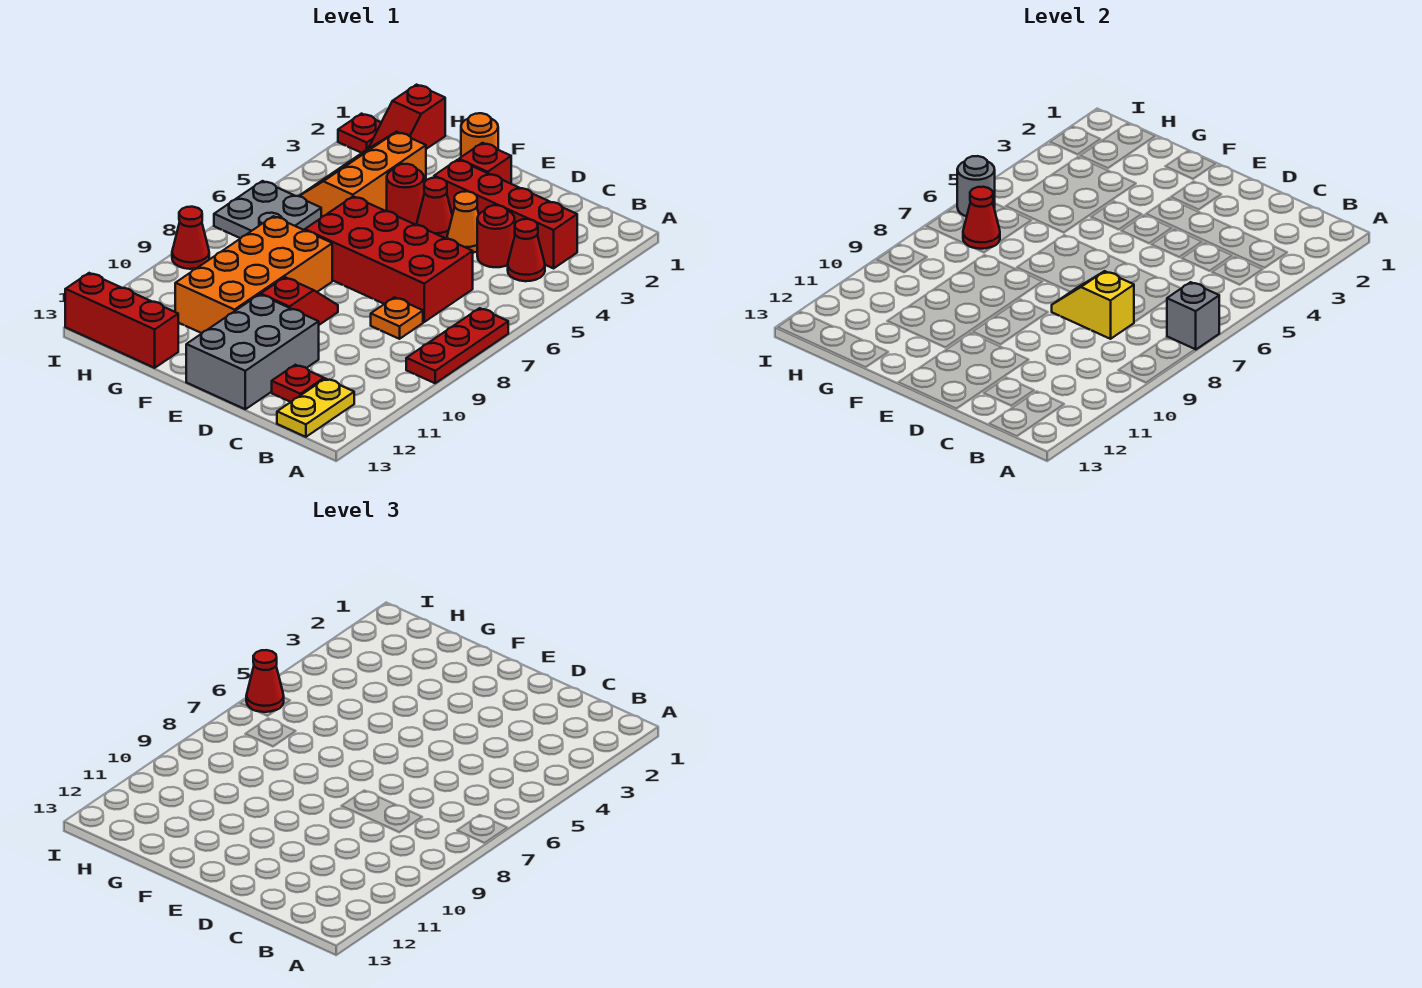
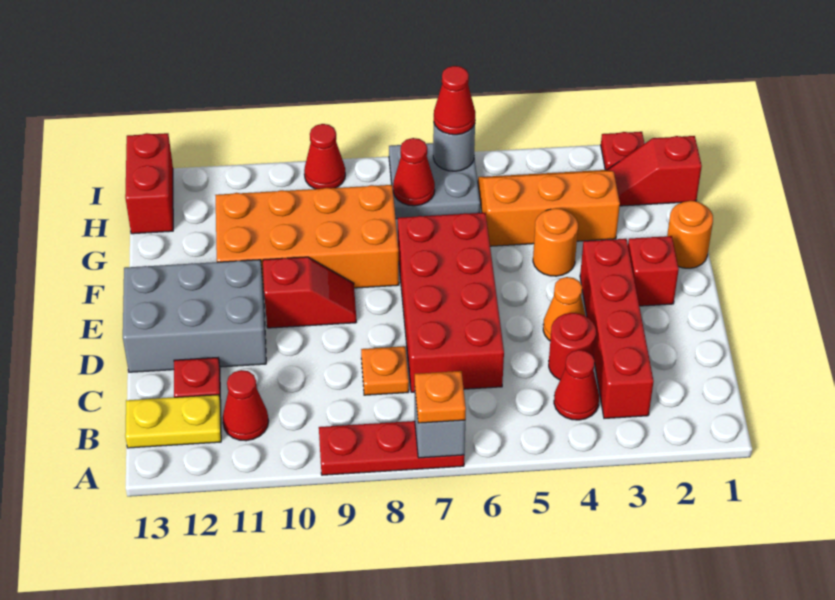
none -> orange 1x1 plate [415,371,466,423]
yellow 1x2 slope [1052,271,1134,339] -> none
red 1x1 cone [417,178,452,238] -> red 1x1 cone moved to [223,370,268,441]
red 1x1 round brick [387,164,424,225] -> orange 1x1 round brick [533,208,578,276]
red 1x3 brick [65,273,178,368] -> red 1x2 brick [125,133,173,234]

